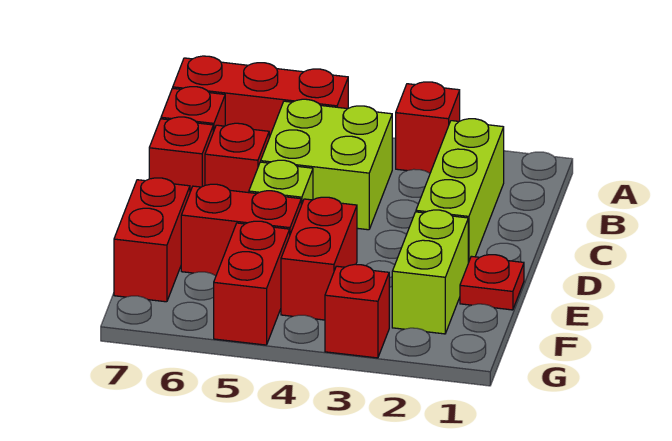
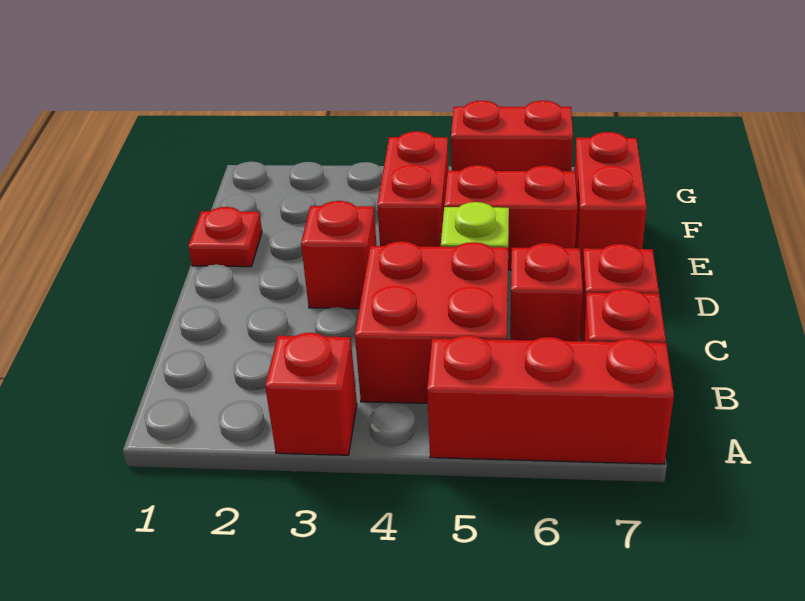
lime 1x3 brick [416,119,504,263] -> none
lime 2x2 brick [261,99,392,230] -> red 2x2 brick [355,241,508,403]
lime 1x2 brick [392,210,468,334] -> none
red 1x2 brick [214,221,290,345] -> red 1x2 brick turned to [451,101,573,171]
red 1x1 brick [325,264,389,358] -> red 1x1 brick moved to [301,201,377,309]

